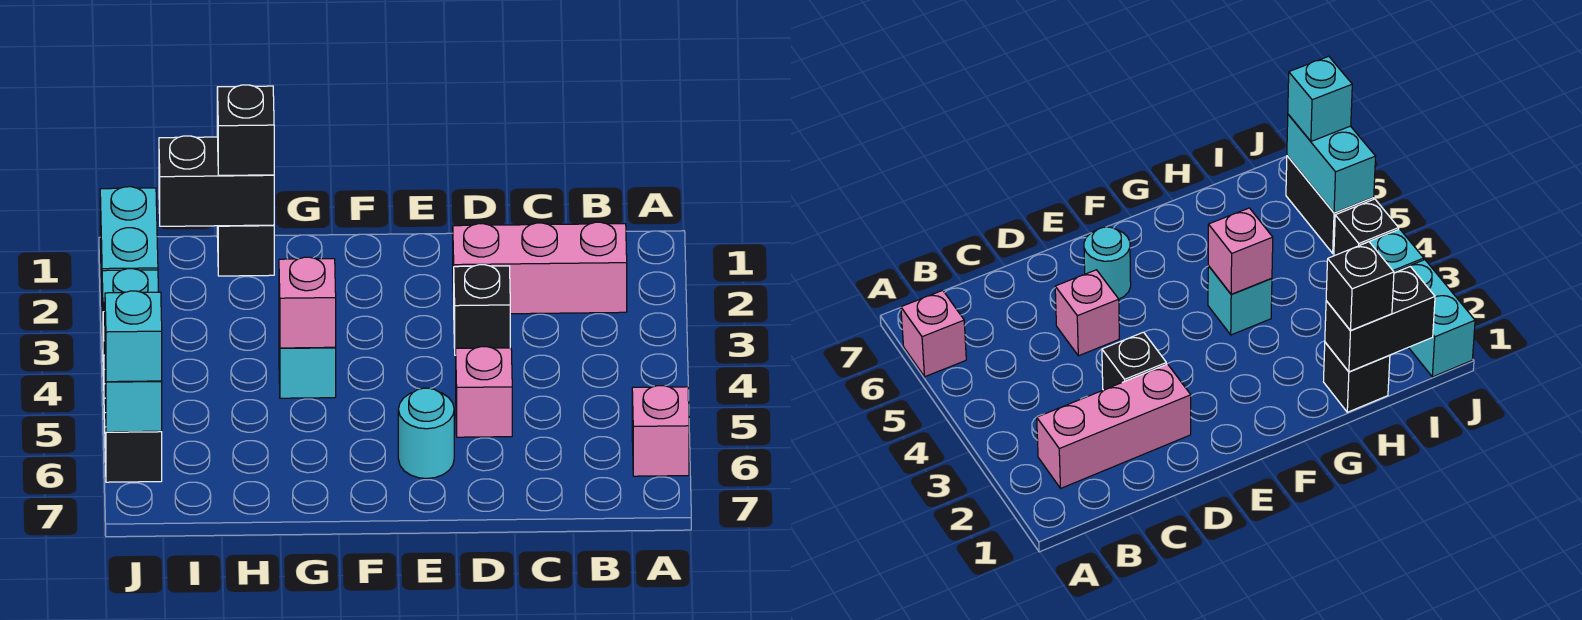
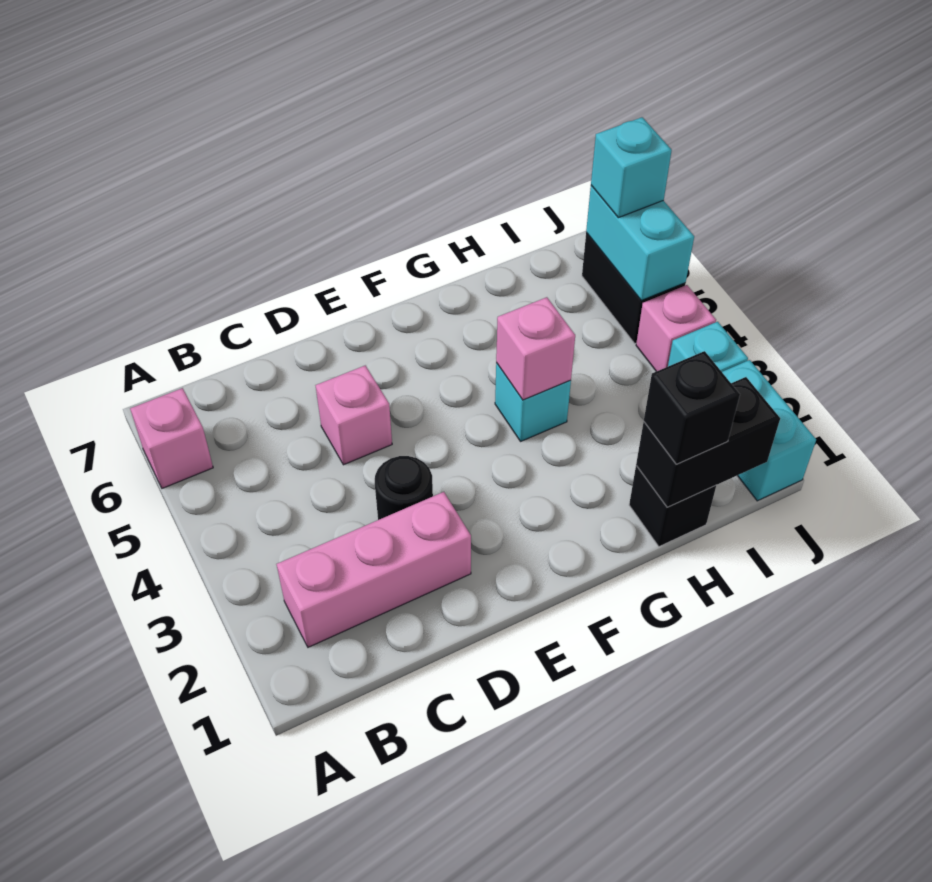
black 1x1 brick [454,265,510,355] -> black 1x1 round brick [375,456,433,520]
cyan 1x1 round brick [398,388,454,479] -> none
black 1x1 brick [1334,199,1399,256] -> pink 1x1 brick [636,285,716,371]

